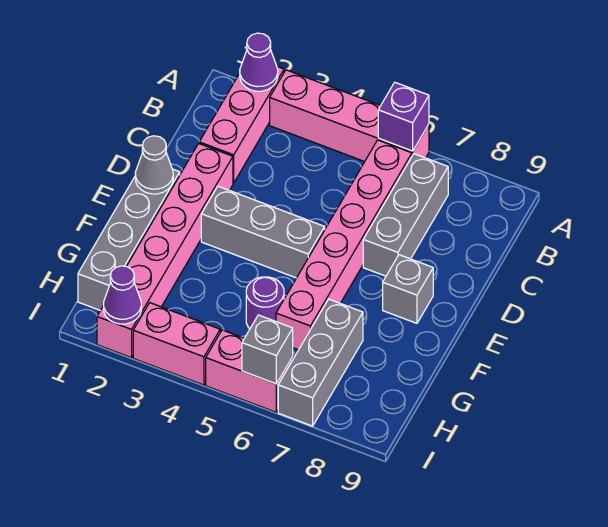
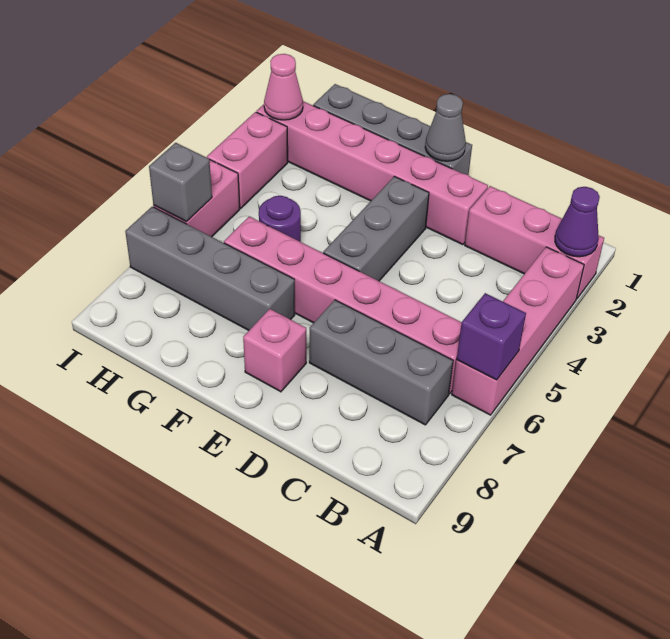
grey 1x1 brick [383,255,433,323] -> pink 1x1 brick [243,309,306,392]
grey 1x3 brick [278,299,363,426] -> grey 1x4 brick [125,207,295,330]
purple 1x1 cone [104,266,141,324] -> pink 1x1 cone [264,54,303,120]

